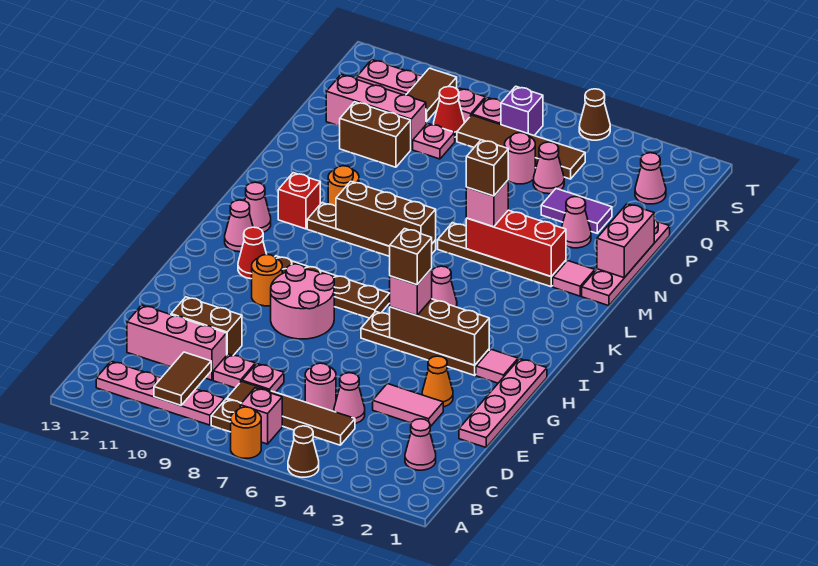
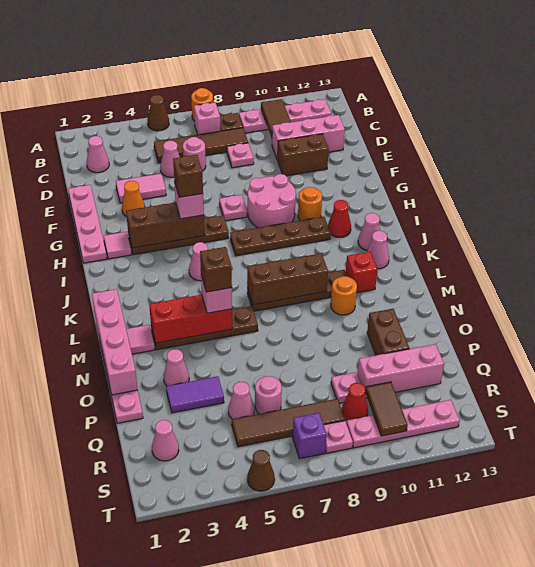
pink 1x1 plate [213,354,255,388] -> pink 1x1 plate moved to [219,195,247,221]
pink 1x2 brick [597,204,654,278] -> pink 1x4 brick [92,289,137,395]
brown 1x2 brick [340,102,411,167] -> brown 1x2 brick turned to [367,309,409,355]

